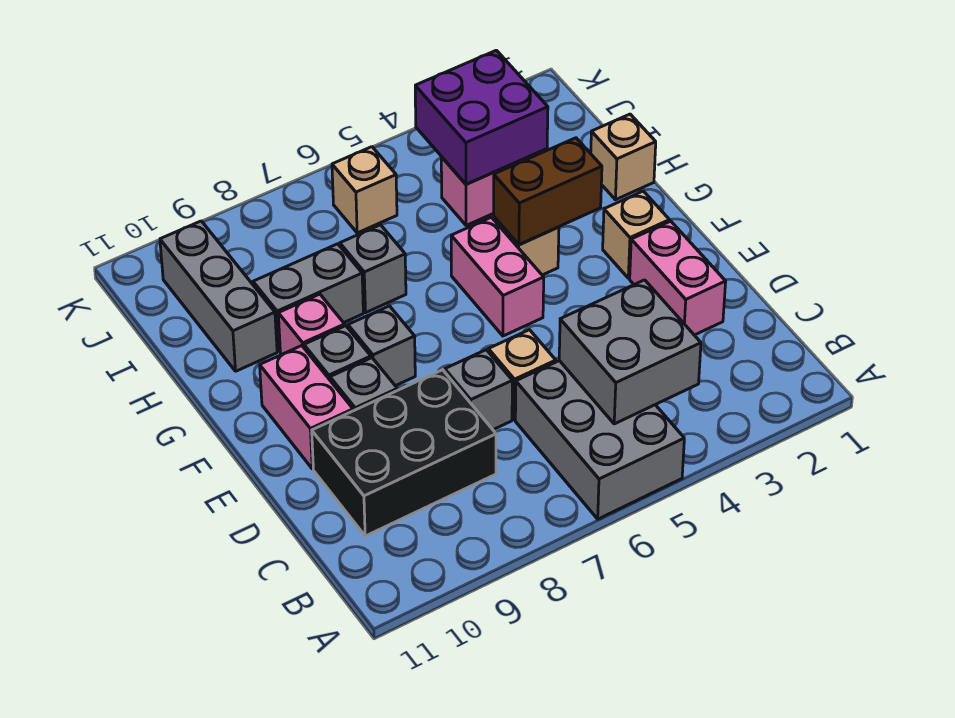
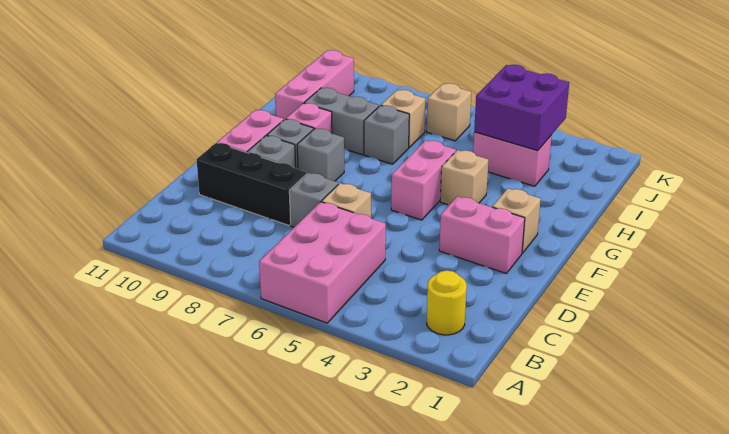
grey 2x3 brick [515,361,684,519] -> pink 2x3 brick [259,202,386,323]
none -> yellow 1x1 round brick [427,270,467,335]
grey 2x2 brick [559,280,701,424] -> none
black 2x3 brick [312,370,496,536] -> black 1x3 brick [197,143,307,225]
pink 1x2 brick [630,221,726,335] -> pink 1x2 brick turned to [439,196,525,273]
brown 1x2 brick [494,138,602,245] -> none
tan 1x1 brick [591,114,656,200] -> tan 1x1 brick moved to [381,90,425,147]
grey 1x3 brick [160,221,277,371] -> pink 1x3 brick [275,50,354,119]

